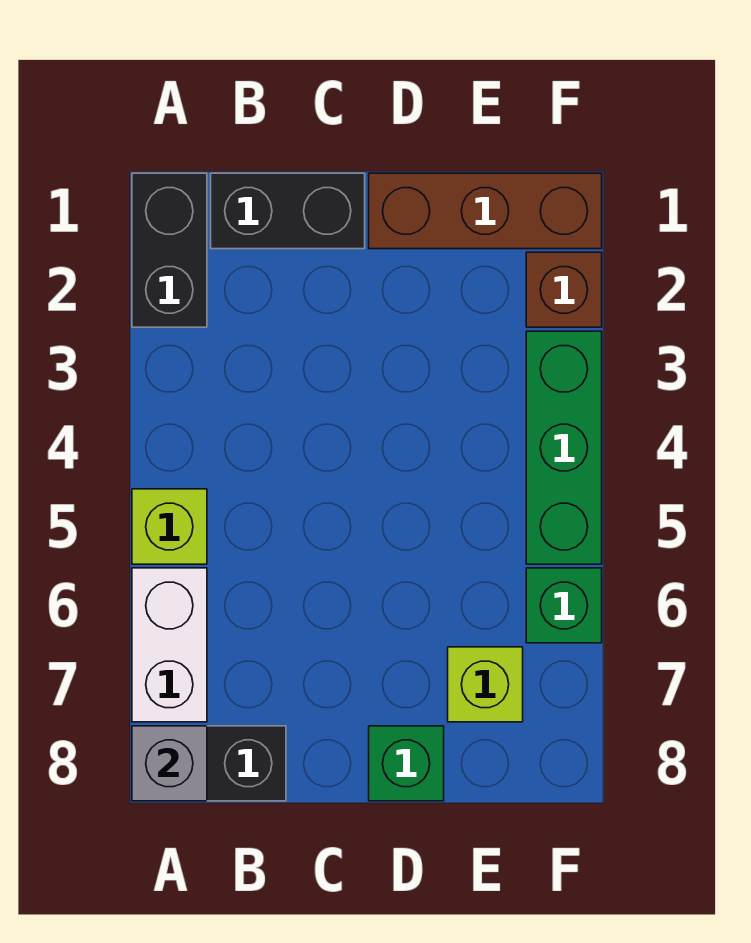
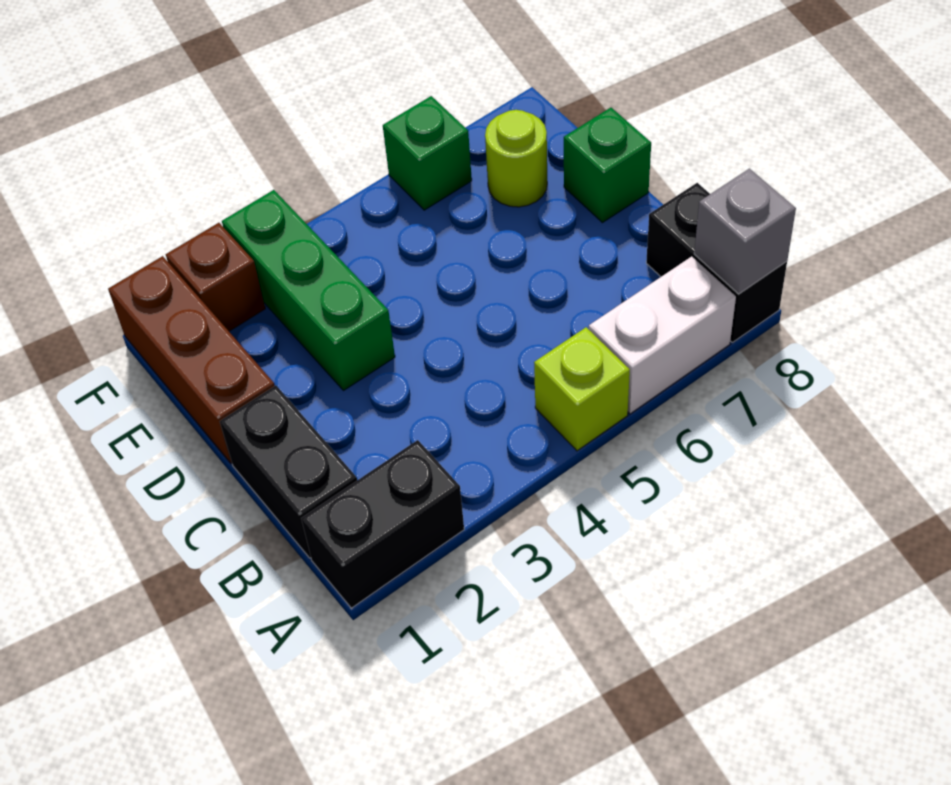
lime 1x1 brick [448,647,523,722] -> lime 1x1 round brick [485,110,547,207]
green 1x3 brick [526,331,602,564] -> green 1x3 brick turned to [222,190,395,391]

